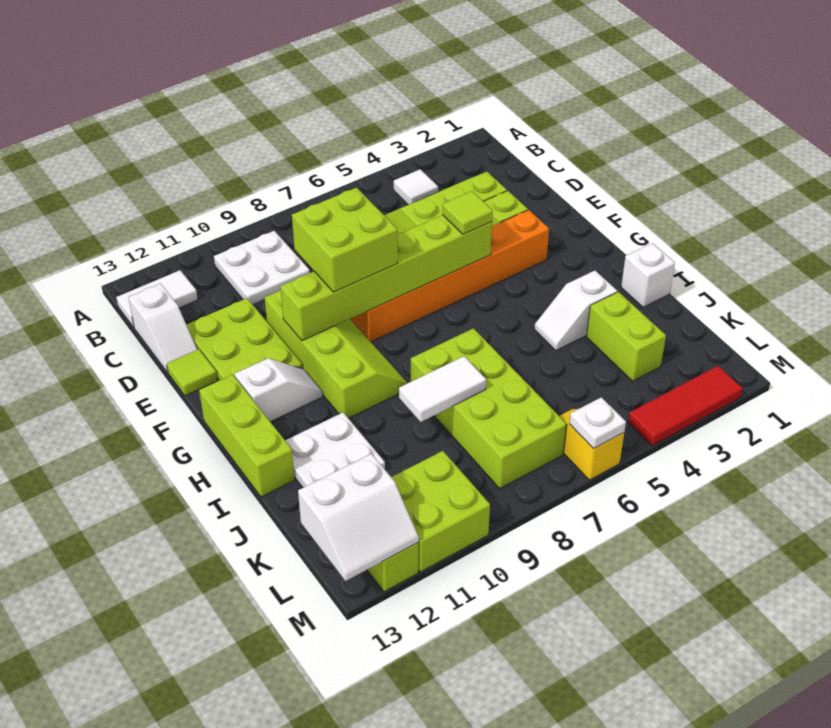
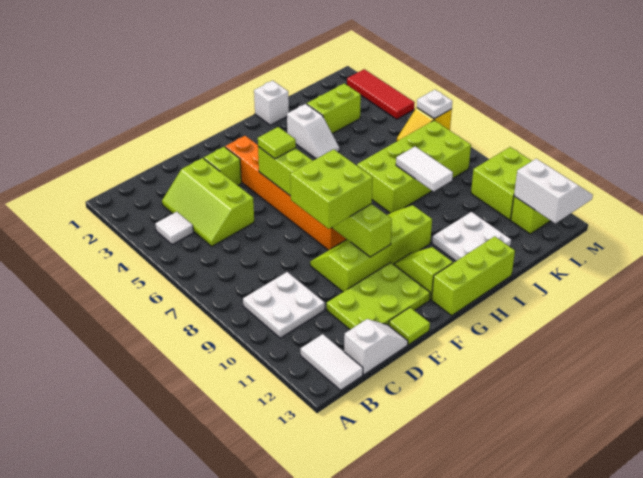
white 1x2 slope [234,358,322,422] -> lime 1x2 slope [394,247,453,299]

